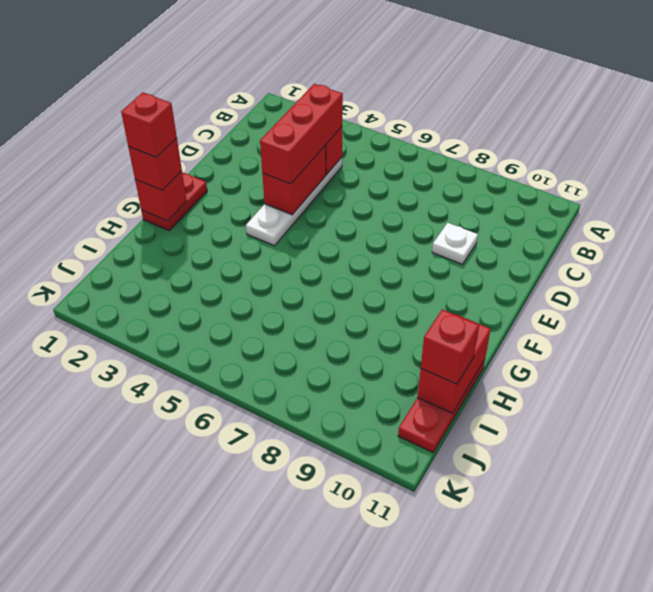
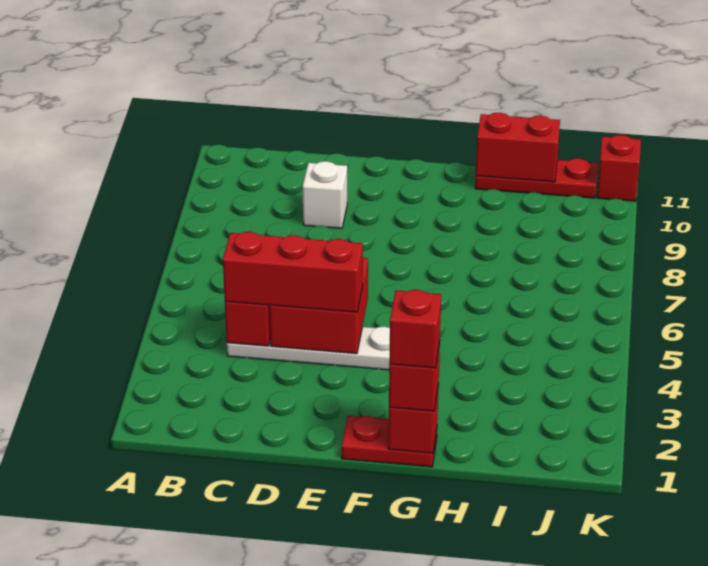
red 1x2 brick [262,145,326,215] -> red 2x2 brick [270,258,368,354]
white 1x1 plate [432,223,478,265] -> white 1x1 brick [303,161,347,228]
red 1x1 brick [421,309,479,384] -> red 1x1 brick moved to [597,135,641,201]

